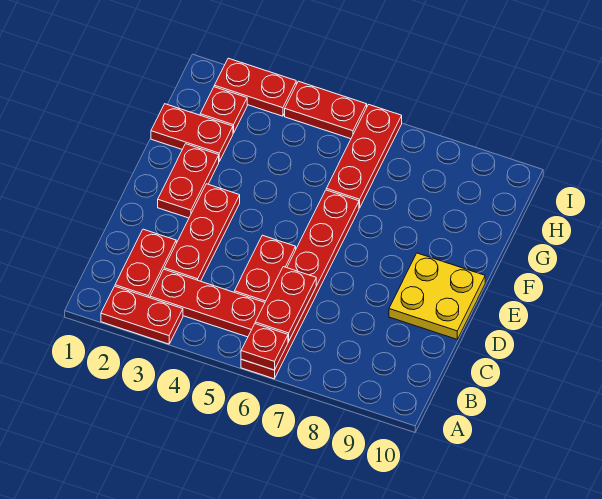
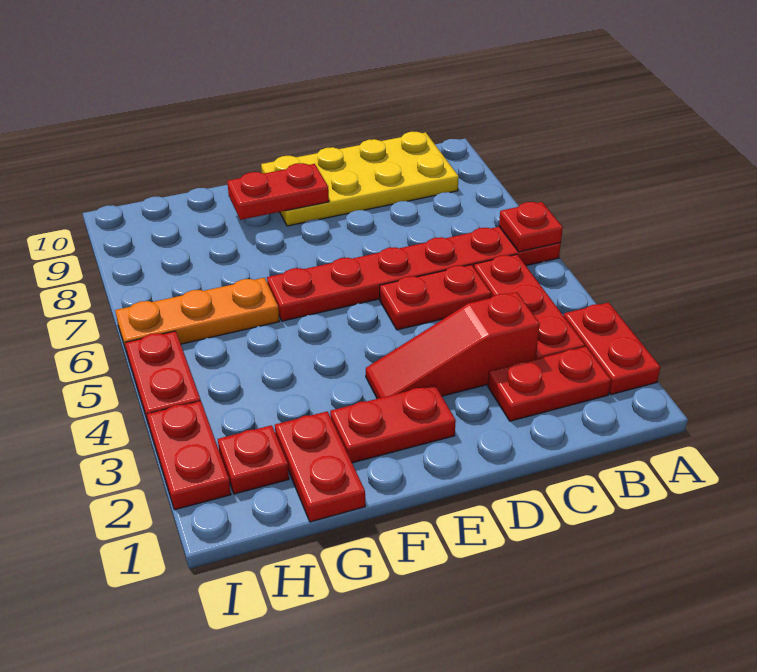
red 1x2 plate [255,267,316,341] -> red 1x2 plate moved to [227,163,329,220]
red 1x3 plate [164,184,240,281] -> red 1x3 slope [366,292,540,399]
yellow 2x2 plate [389,253,485,339] -> yellow 2x4 plate [261,132,459,226]
red 1x3 plate [326,105,402,208] -> orange 1x3 plate [115,278,279,353]

